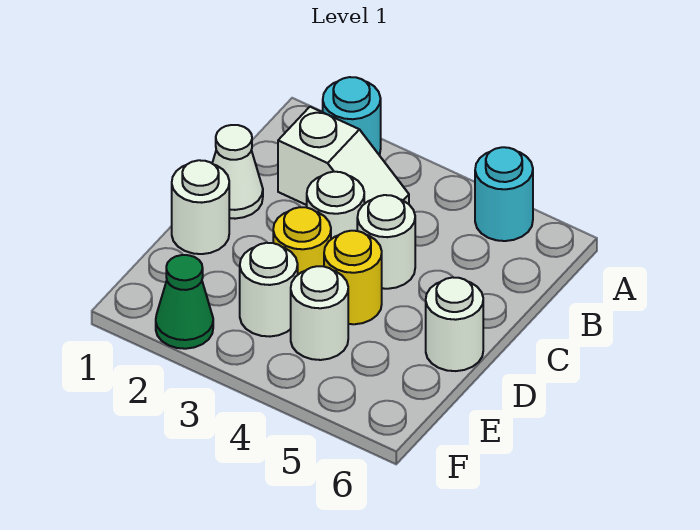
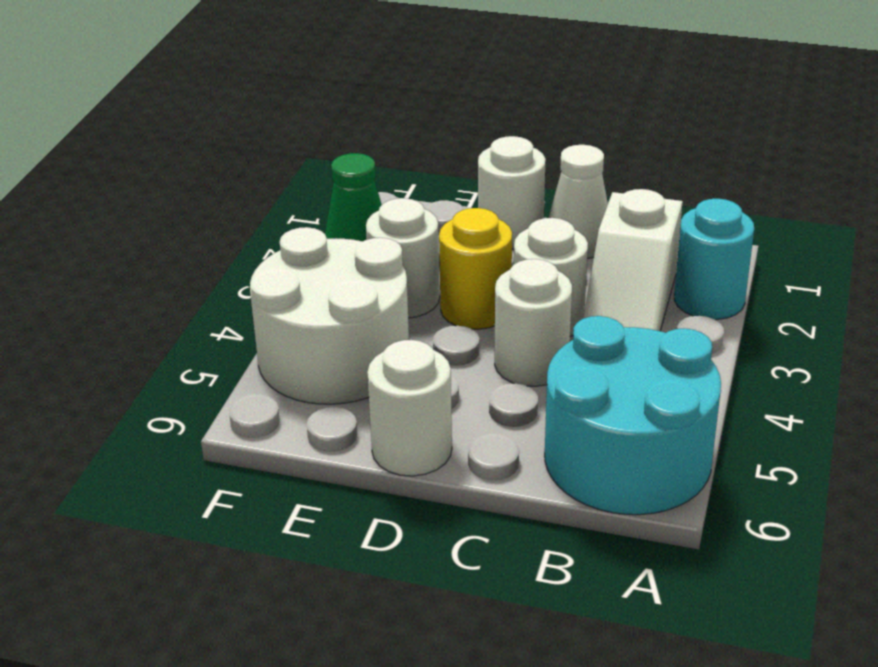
cyan 1x1 round brick [475,147,533,241] -> cyan 2x2 round brick [545,316,721,515]
yellow 1x1 round brick [324,231,382,324] -> none
white 1x1 round brick [291,266,348,360] -> white 2x2 round brick [250,227,409,404]

